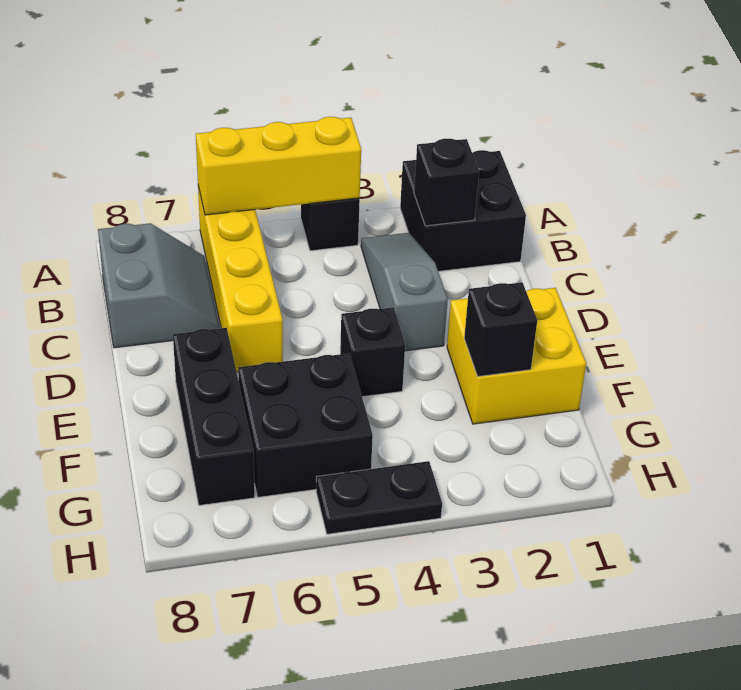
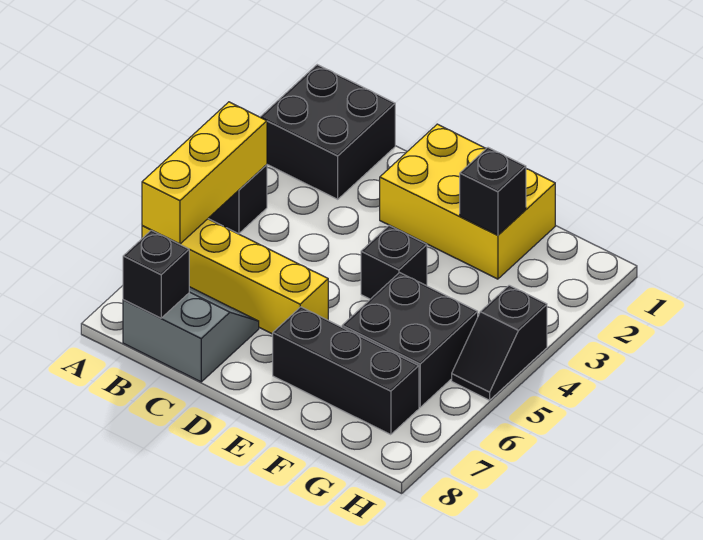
black 1x1 brick [414,139,479,226] -> black 1x1 brick moved to [123,230,189,318]
grey 1x3 slope [361,233,448,351] -> none
yellow 2x2 brick [447,288,586,424] -> yellow 2x3 brick [380,124,555,279]
black 1x2 plate [316,461,442,534] -> black 1x2 slope [452,285,547,400]

